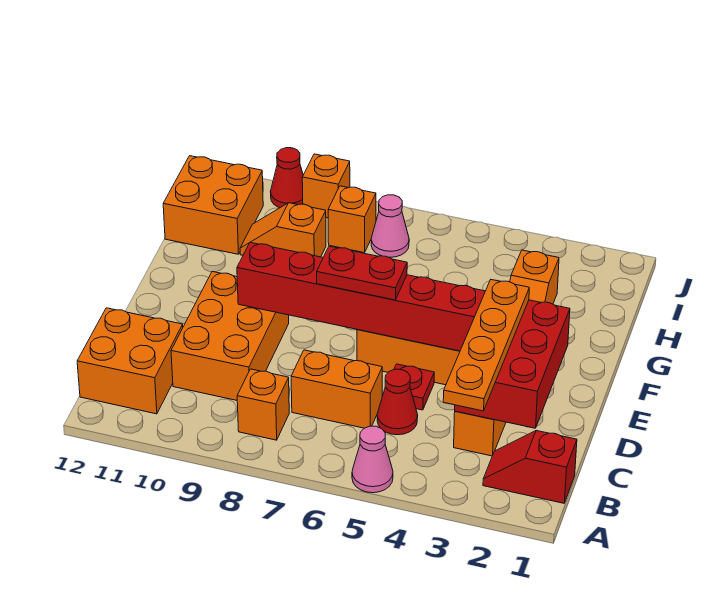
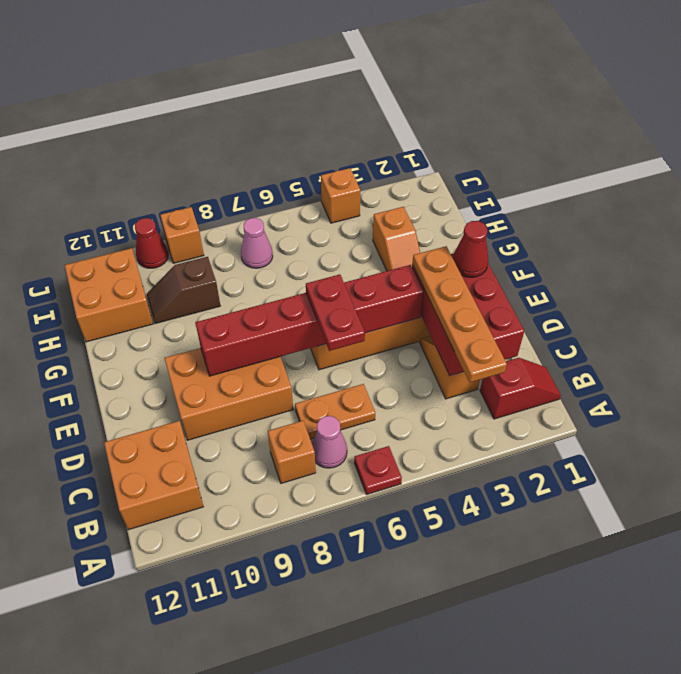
pink 1x1 cone [352,426,393,493] -> pink 1x1 cone moved to [312,416,347,468]
red 1x2 slope [483,431,577,503] -> red 1x2 slope turned to [480,358,561,419]
red 1x1 cone [377,369,418,435] -> red 1x1 cone moved to [453,221,488,277]
orange 1x2 brick [291,350,382,428] -> orange 1x2 plate [295,384,375,439]
orange 2x3 brick [171,272,289,400] -> orange 2x3 brick turned to [164,348,293,440]
red 1x1 plate [394,364,434,410] -> red 1x1 plate moved to [354,446,402,494]
red 1x2 plate [317,246,407,300] -> red 1x2 plate turned to [306,274,365,351]
orange 1x2 slope [240,203,326,257] -> brown 1x2 slope [147,257,220,324]
orange 1x1 brick [328,186,376,253] -> orange 1x1 brick moved to [321,168,360,223]

